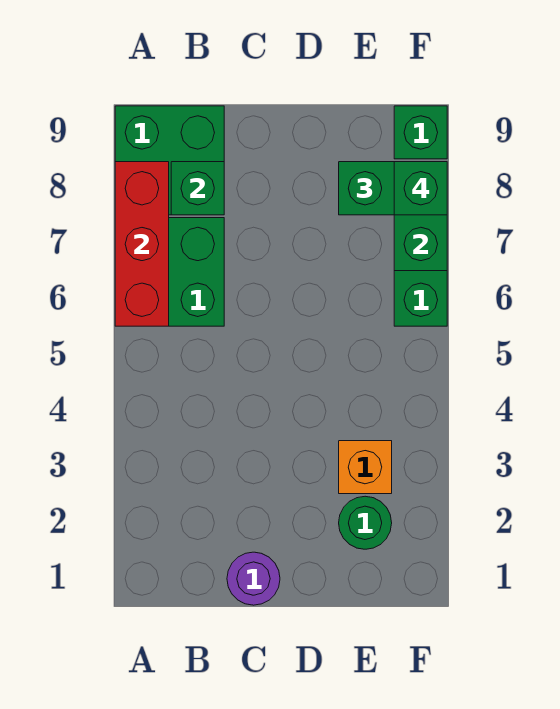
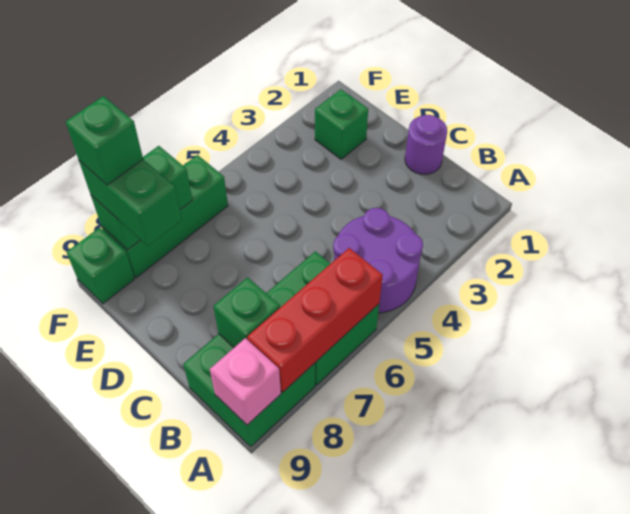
none -> purple 2x2 round brick [333,208,423,313]
none -> pink 1x1 brick [210,338,281,425]
green 1x1 round brick [339,496,392,549] -> green 1x1 brick [315,89,368,159]
orange 1x1 brick [339,441,392,494] -> none

